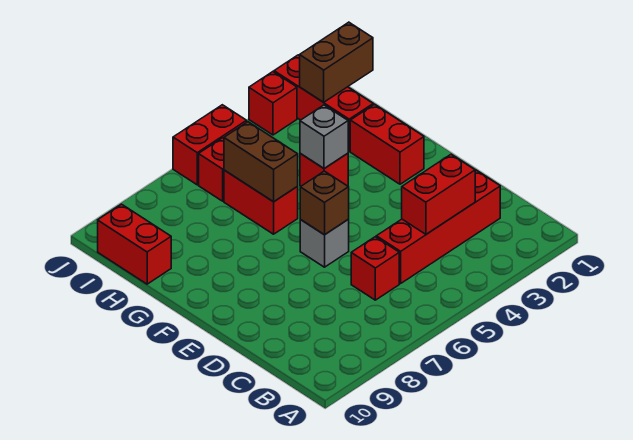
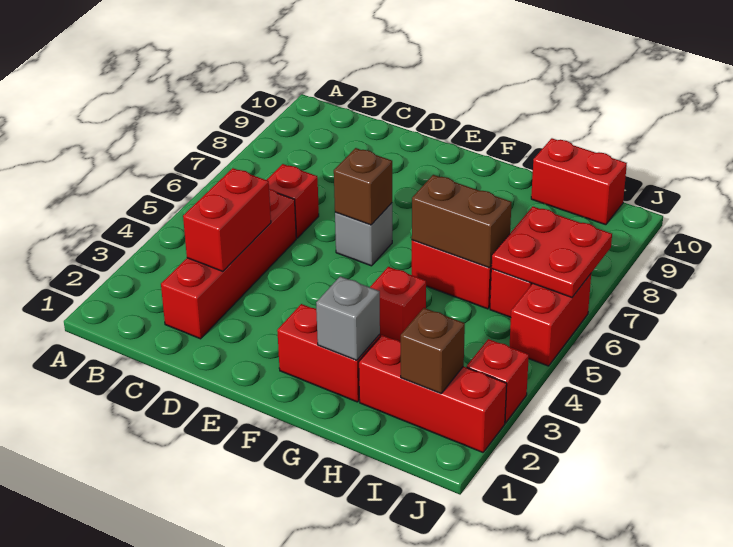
grey 1x1 brick [300,105,348,169] -> grey 1x1 brick moved to [316,276,380,360]
brown 1x2 brick [300,22,373,102] -> brown 1x1 brick [401,308,465,393]
none -> red 2x2 plate [492,207,612,297]

